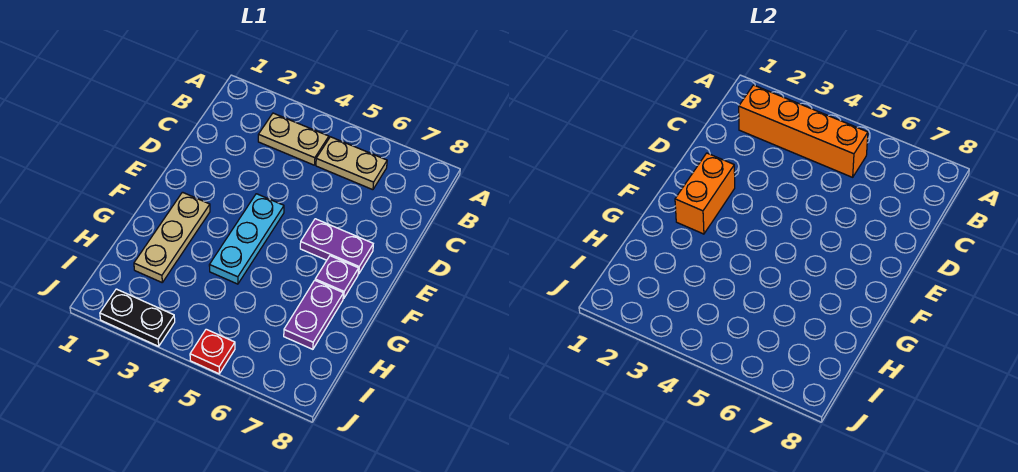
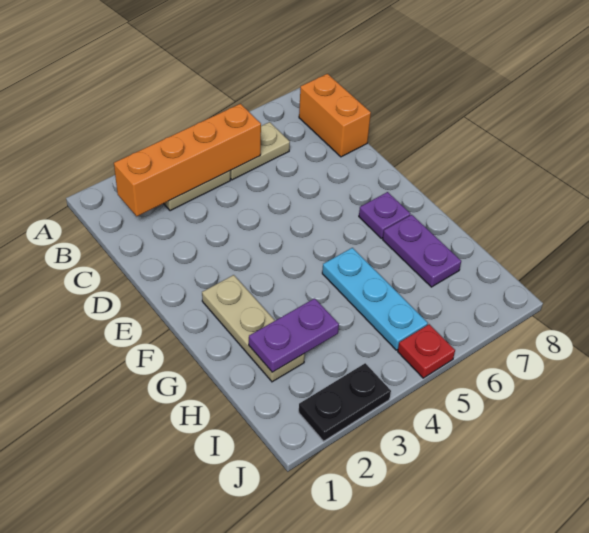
orange 1x2 brick [675,153,735,234] -> orange 1x2 brick moved to [299,74,371,157]
cyan 1x3 plate [209,194,284,284] -> cyan 1x3 plate moved to [322,248,428,350]
purple 1x2 plate [300,219,373,274] -> purple 1x2 plate moved to [249,298,339,372]

